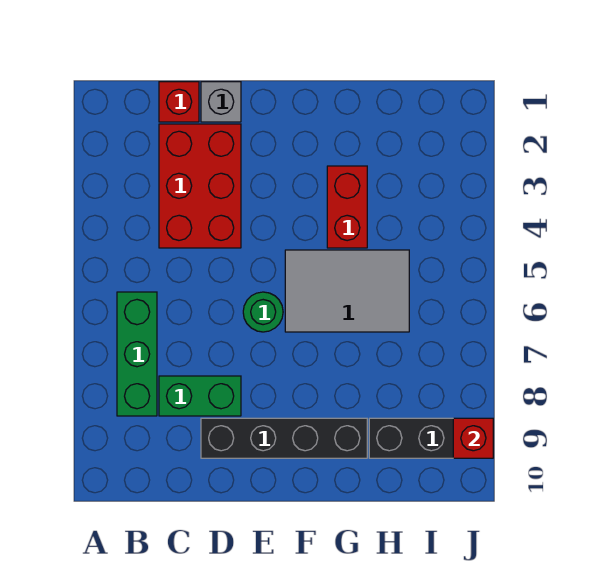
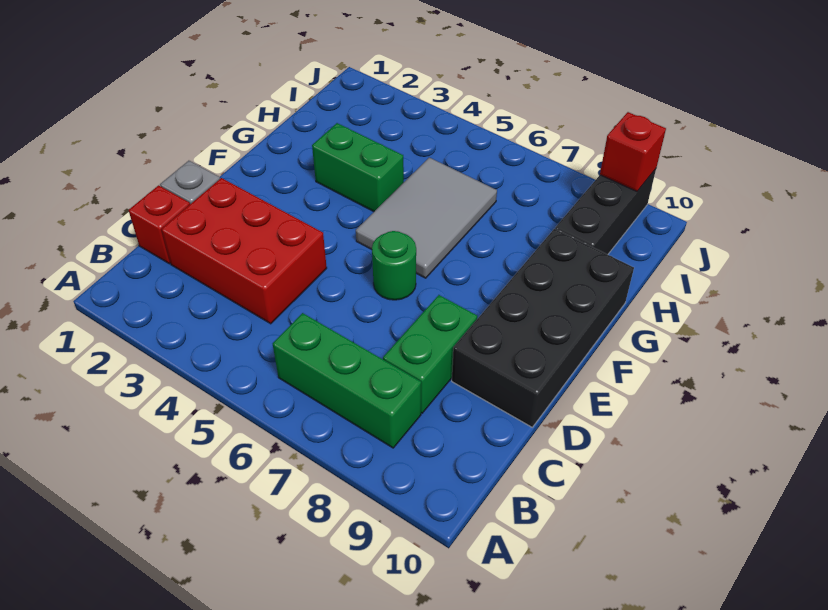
black 1x4 brick [201,418,367,458] -> black 2x4 brick [452,229,634,427]
red 1x2 brick [327,166,367,248] -> green 1x2 brick [312,123,404,212]

